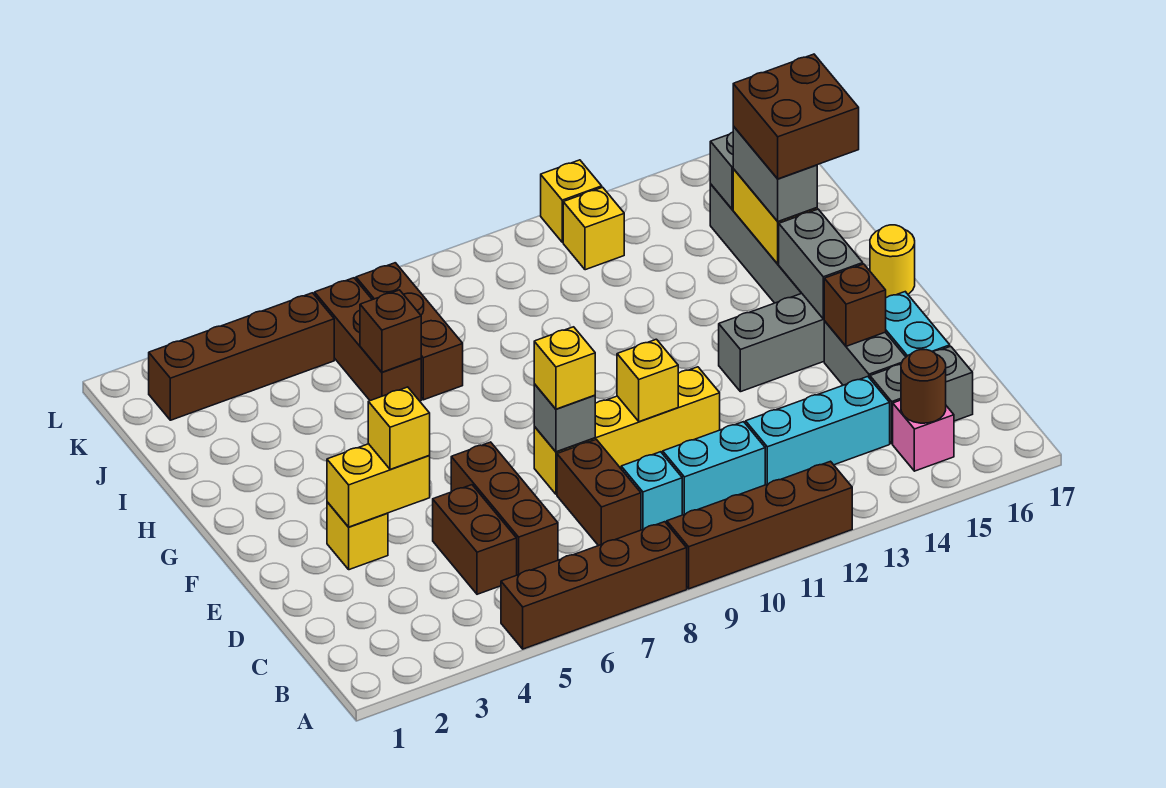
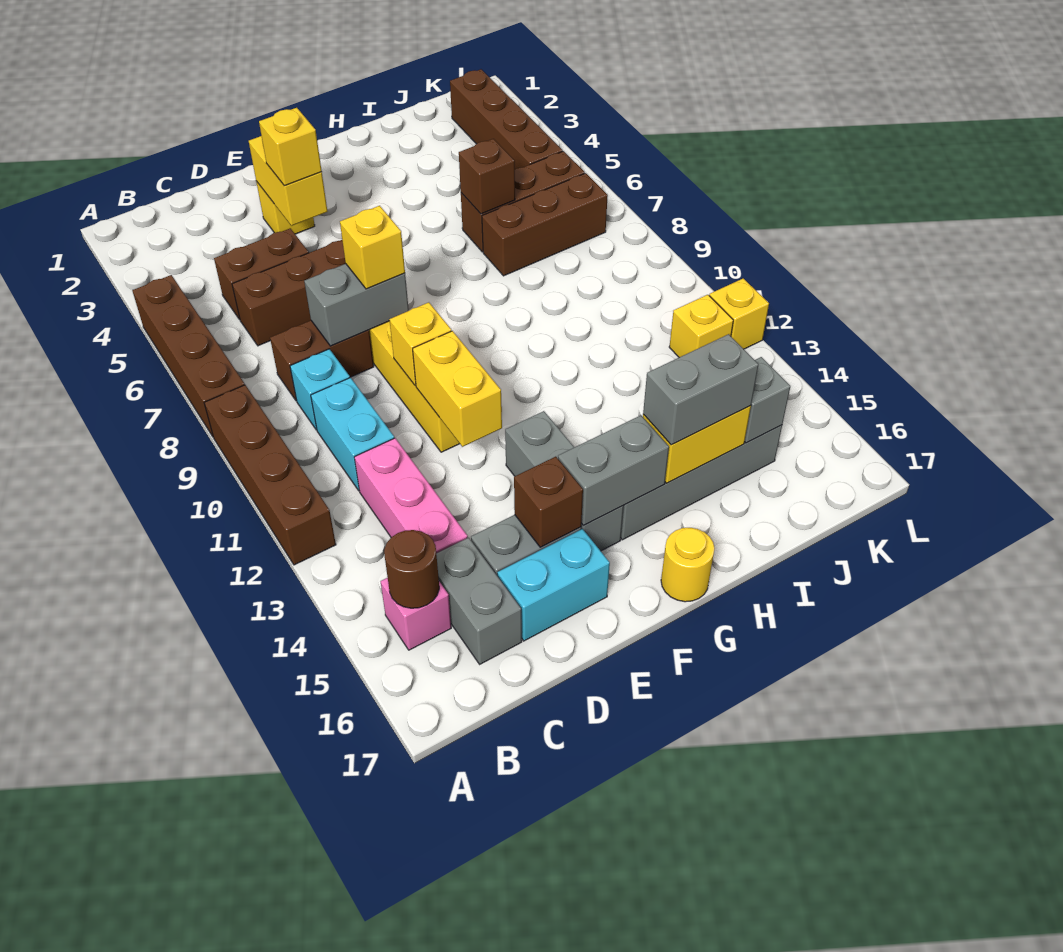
cyan 1x3 brick [746,377,890,485] -> pink 1x3 brick [354,438,468,553]
grey 1x1 brick [534,384,595,452] -> grey 1x2 brick [304,264,409,346]
none -> yellow 1x2 brick [413,331,502,447]
brown 2x2 brick [733,54,859,179] -> none

